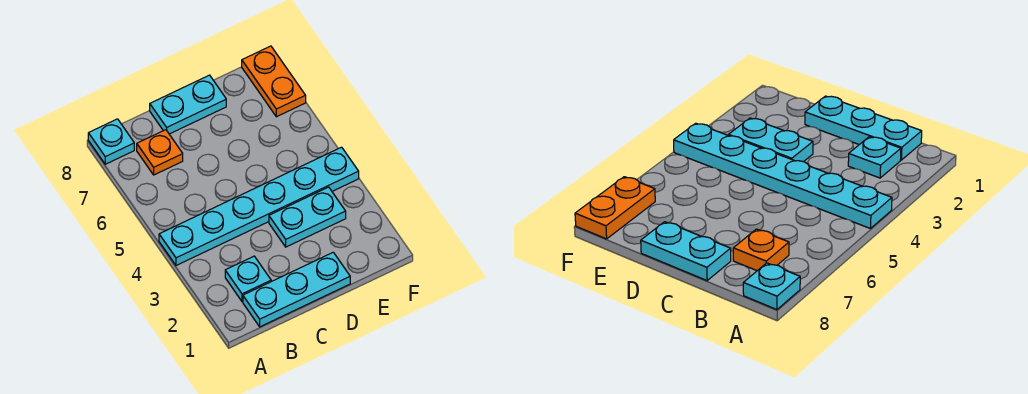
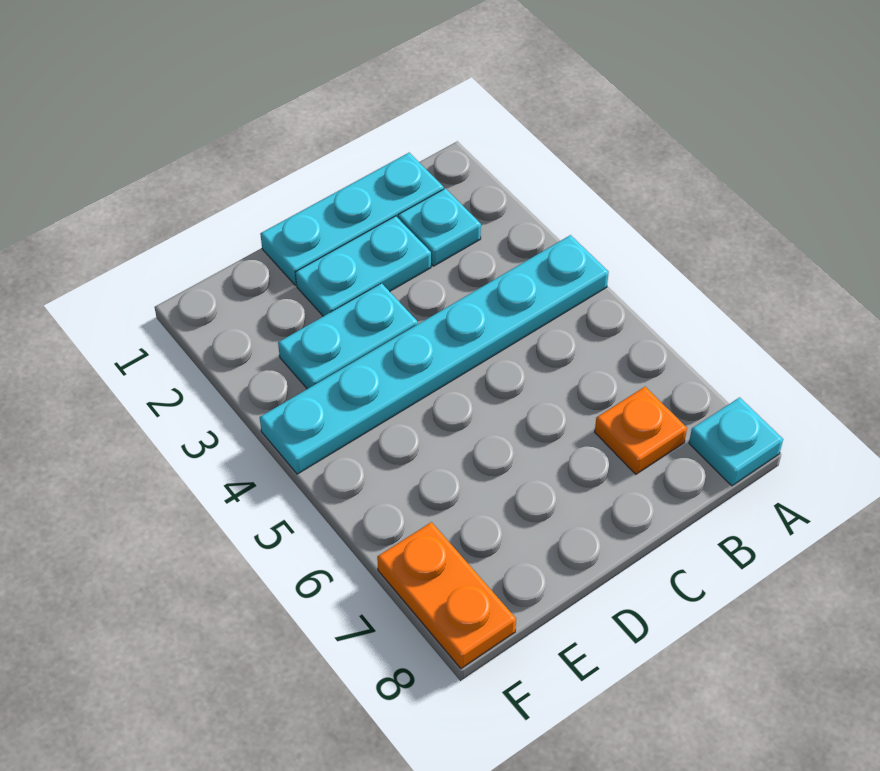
cyan 1x2 plate [150,75,226,134] -> cyan 1x2 plate moved to [295,216,431,316]

